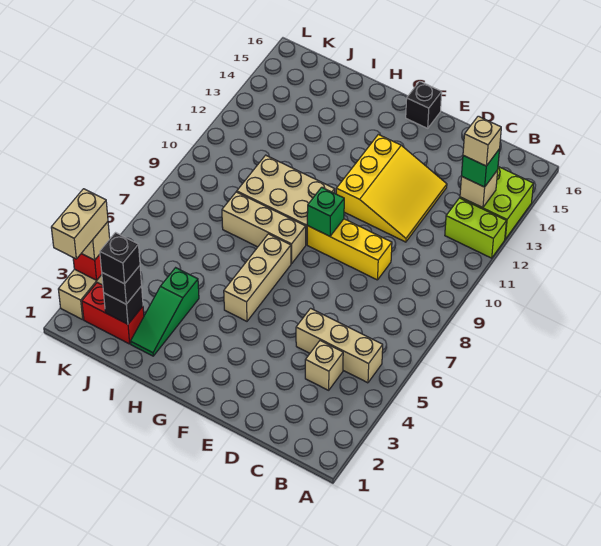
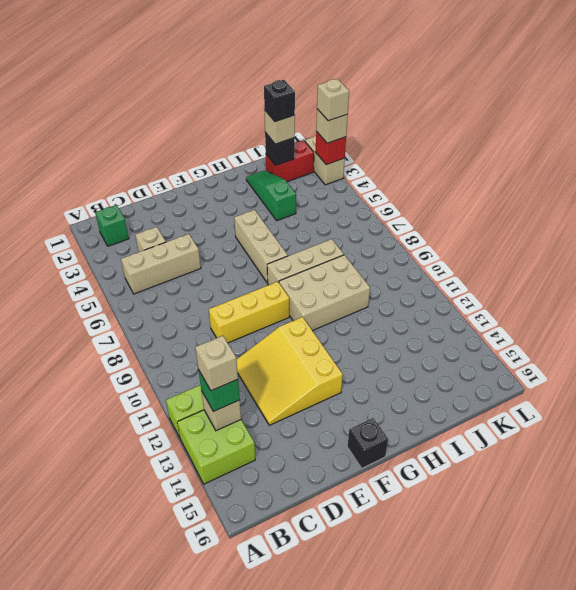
green 1x1 brick [307,187,344,236] -> green 1x1 brick moved to [95,205,129,246]
black 1x1 brick [102,266,142,304] -> tan 1x1 brick [264,110,295,144]
tan 1x2 brick [51,189,108,259] -> tan 1x1 brick [317,79,349,121]

